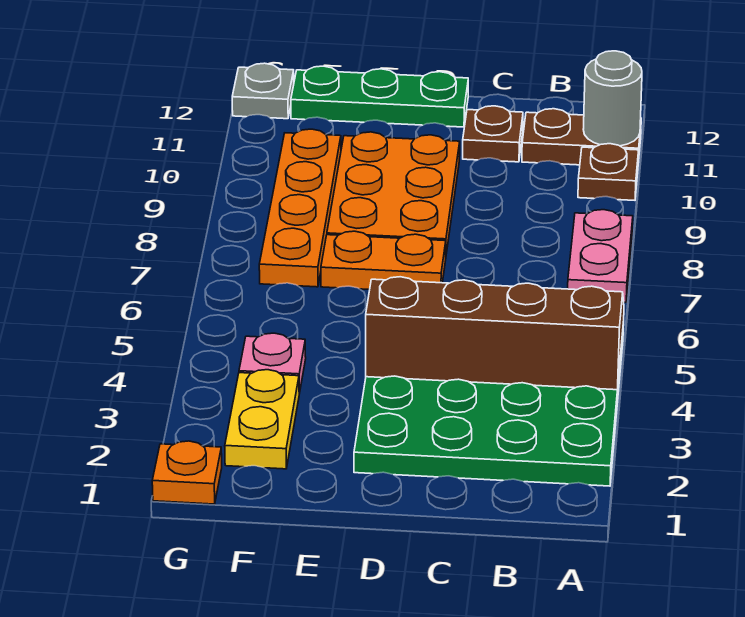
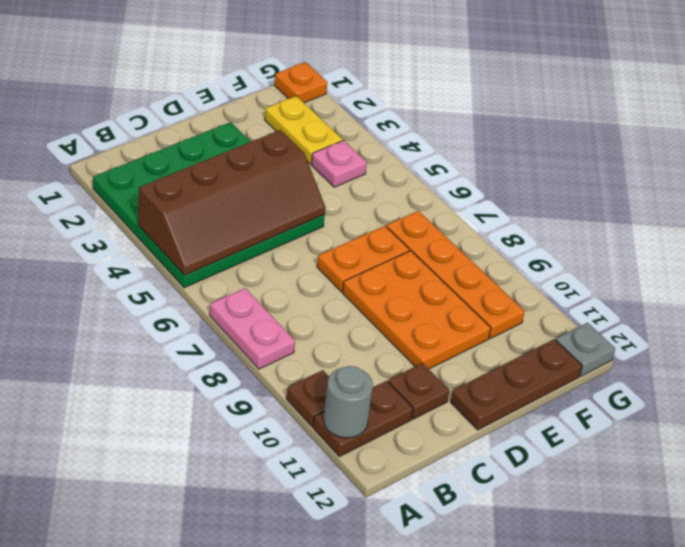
green 1x3 plate [291,66,468,127] -> brown 1x3 plate [450,339,582,430]

